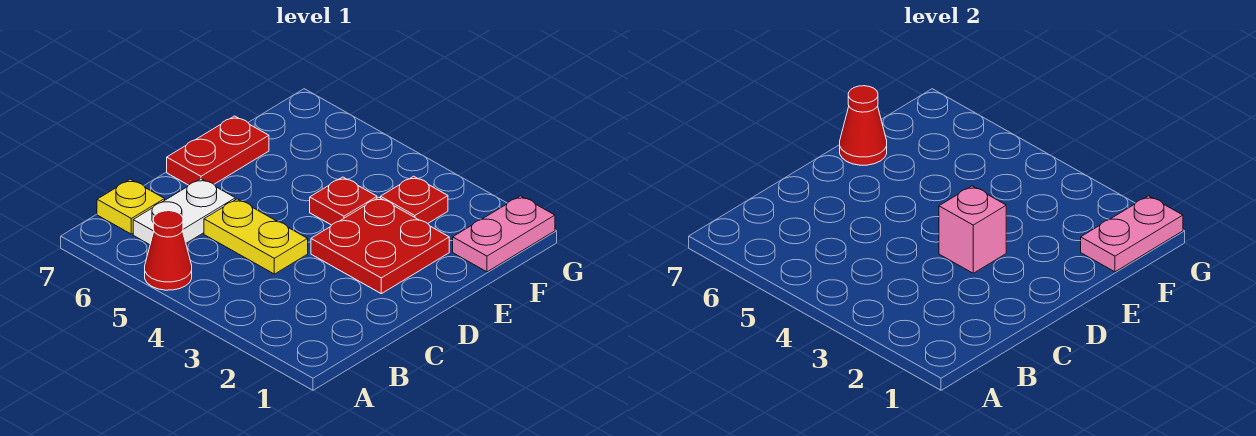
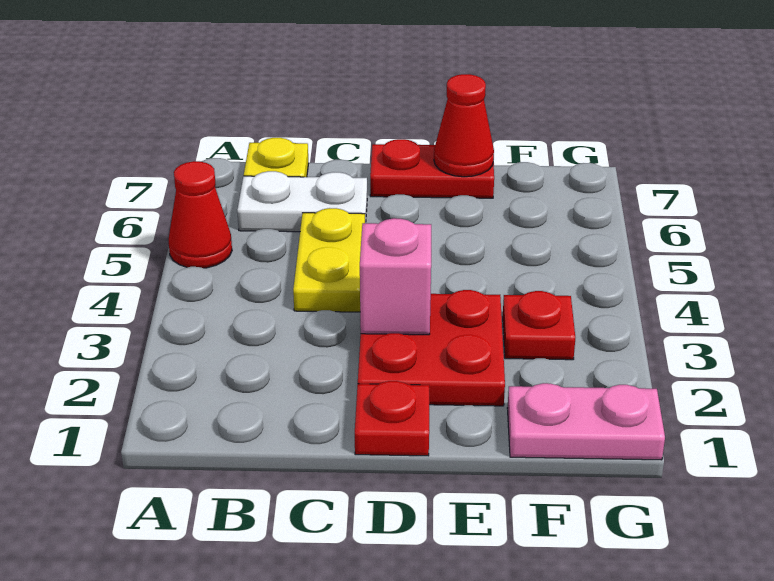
red 1x1 plate [310,177,377,225] -> red 1x1 plate moved to [355,381,429,456]
pink 1x2 plate [1081,196,1183,272] -> none

